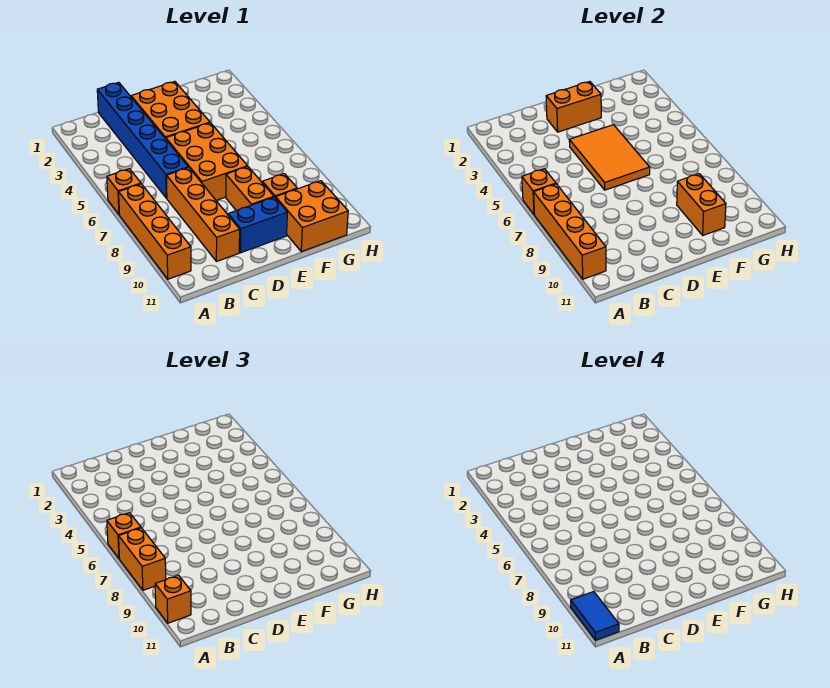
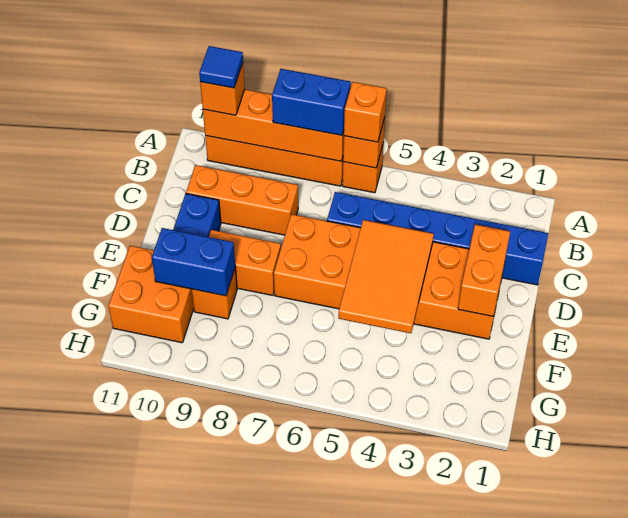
orange 1x2 brick [119,528,166,590] -> blue 1x2 brick [272,69,351,135]
blue 1x2 tile [571,592,619,640] -> blue 1x1 tile [199,46,243,88]
orange 1x4 brick [167,168,240,262] -> orange 1x3 brick [186,165,298,235]
orange 2x3 tile [569,125,650,190] -> orange 2x3 tile turned to [338,220,434,333]
orange 1x2 brick [677,174,726,235] -> blue 1x2 brick [152,228,235,296]

